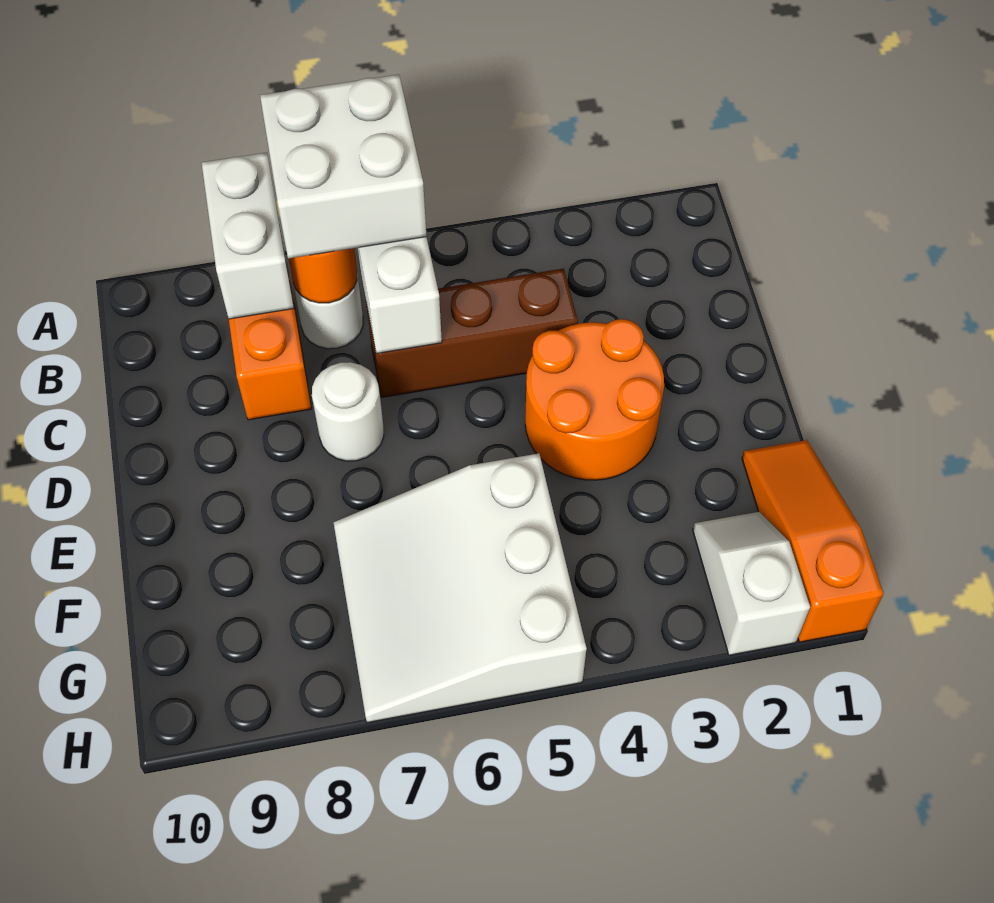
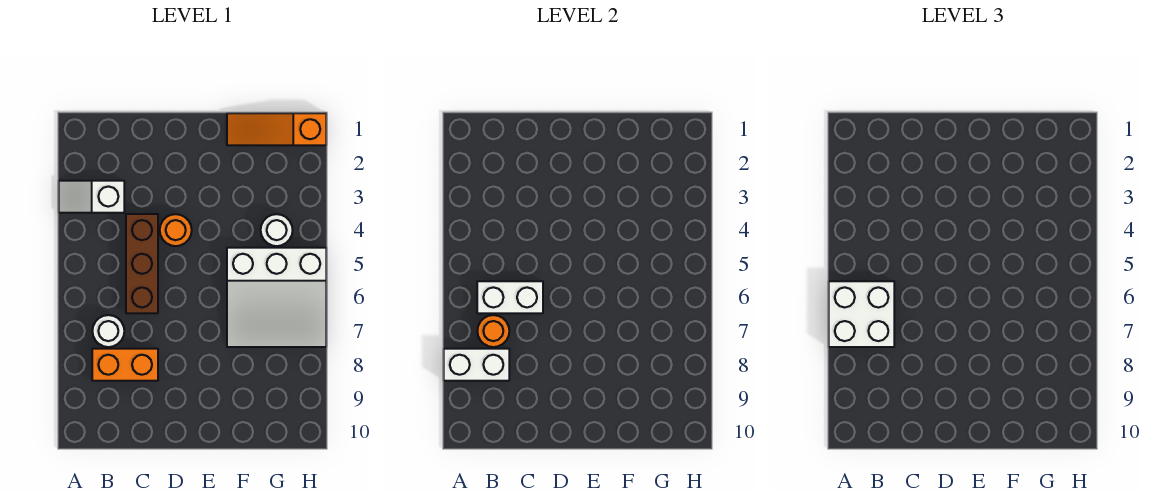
orange 2x2 round brick [525,319,664,480] -> orange 1x1 round brick [160,214,192,246]
white 1x1 round brick [312,362,384,461] -> white 1x1 round brick moved to [261,214,293,246]
white 1x2 slope [693,512,810,655] -> white 1x2 slope moved to [59,181,124,213]

